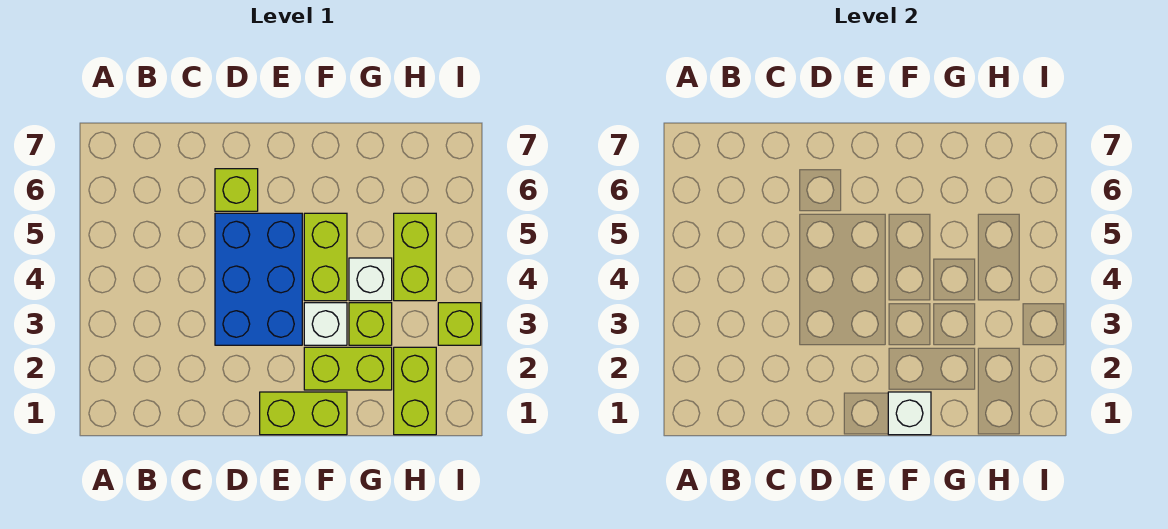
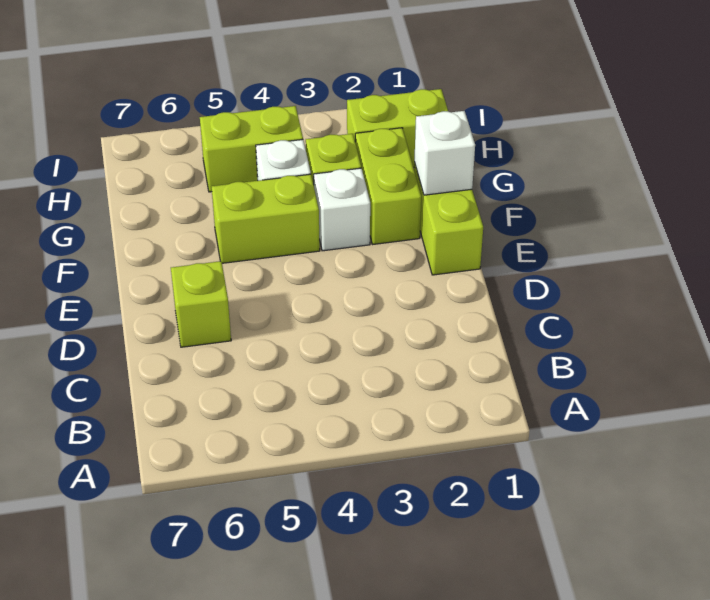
blue 2x3 brick [215,213,302,345] -> none
lime 1x1 brick [438,303,481,345] -> none

